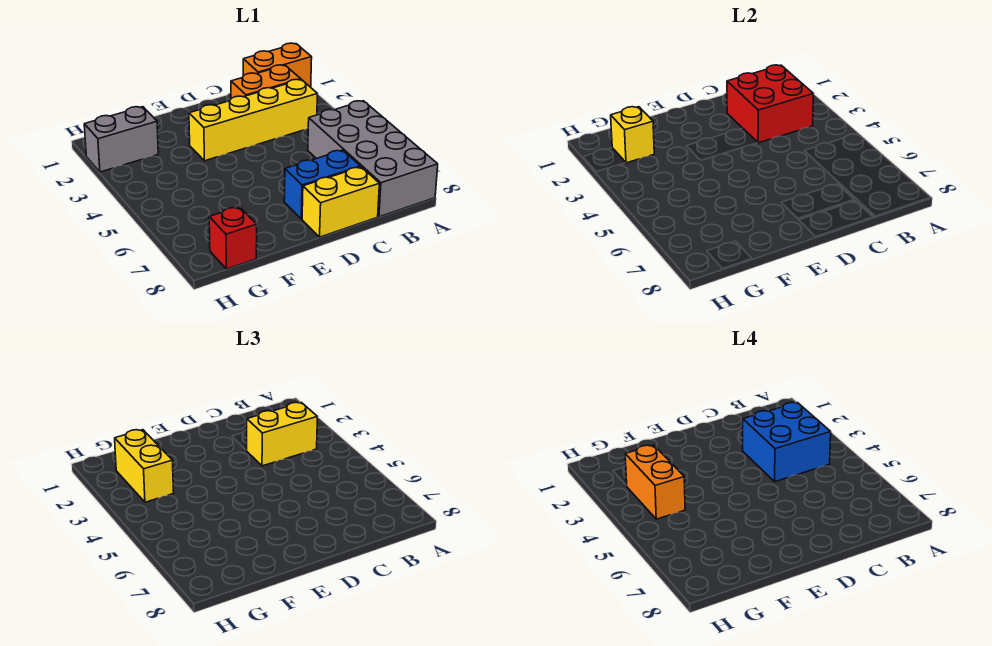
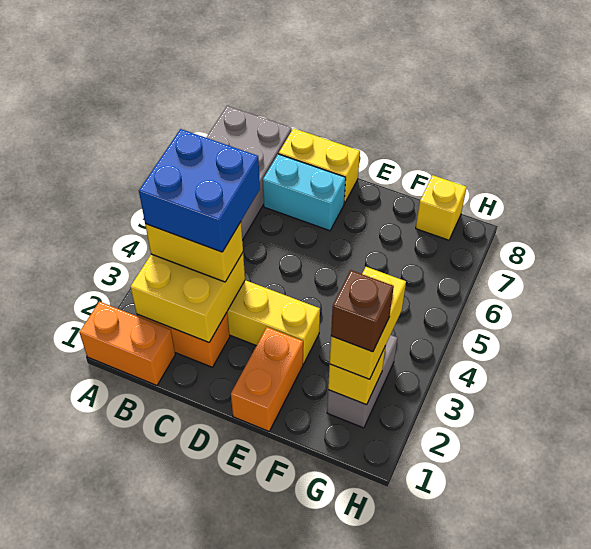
red 2x2 brick [727,65,813,143] -> yellow 2x2 brick [130,253,245,342]
blue 1x2 brick [284,150,360,219] -> cyan 1x2 brick [263,154,346,231]
grey 1x2 brick [84,107,158,172] -> grey 1x2 brick turned to [327,335,397,428]
none -> brown 1x1 brick [331,270,394,352]
orange 1x2 brick [625,445,685,519] -> orange 1x2 brick moved to [231,327,303,431]
red 1x1 brick [209,207,257,269] -> yellow 1x1 brick [416,175,467,240]

